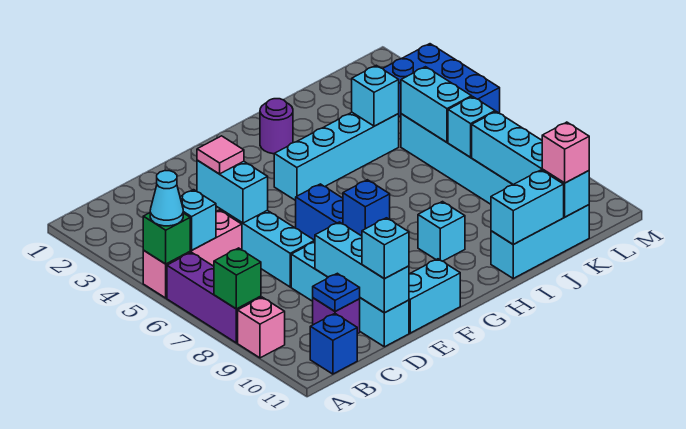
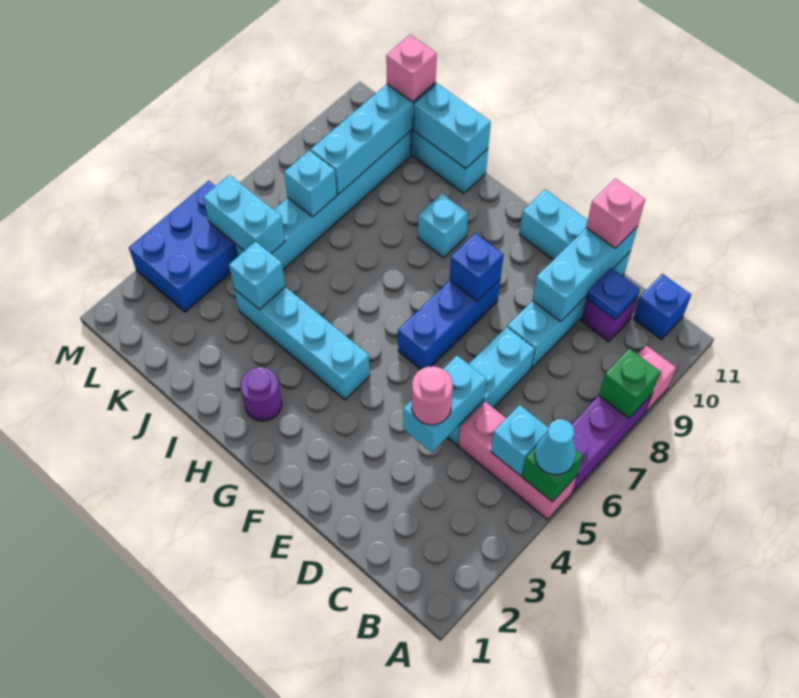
pink 1x1 tile [197,136,244,174] -> pink 1x1 round brick [412,366,453,425]
cyan 1x1 brick [362,218,409,279] -> pink 1x1 brick [586,178,645,248]
cyan 1x2 brick [401,67,472,142] -> cyan 1x2 brick turned to [203,175,285,253]

